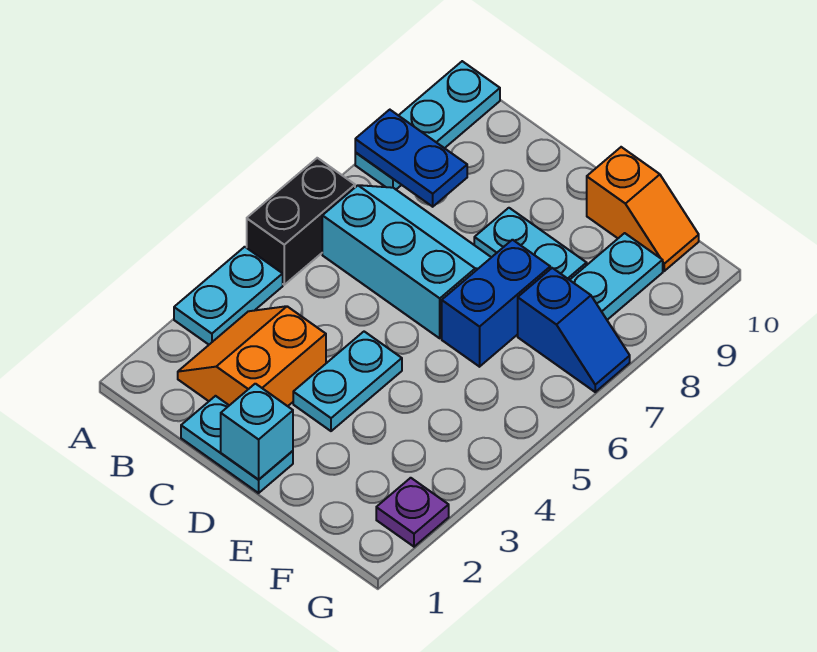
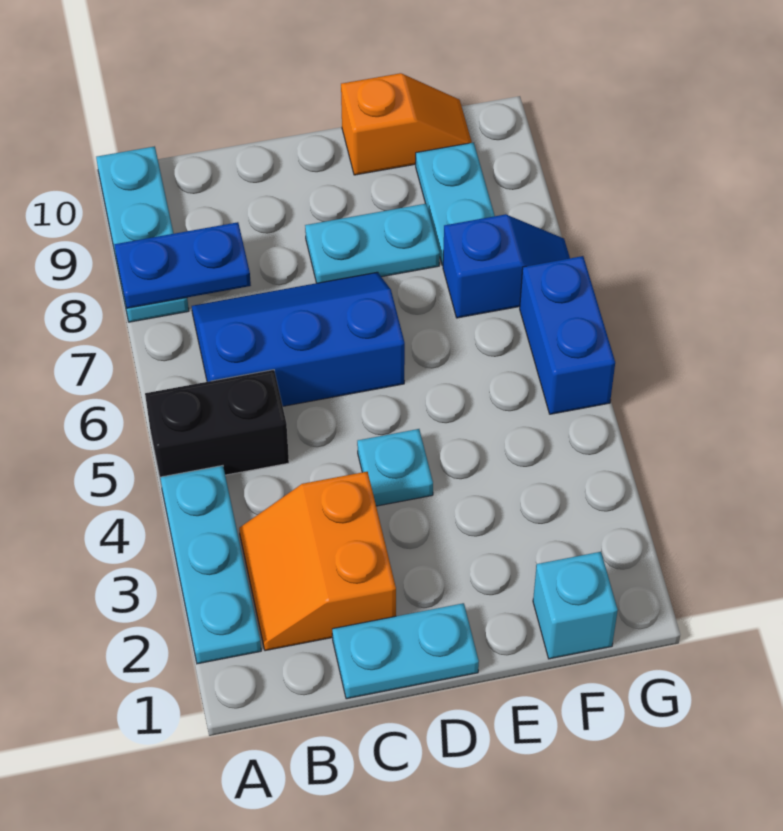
cyan 1x2 plate [174,247,283,344] -> cyan 1x3 plate [160,466,261,664]
black 1x2 brick [247,158,355,285] -> black 1x2 brick turned to [145,370,289,487]
cyan 2x3 slope [322,185,491,338] -> blue 2x3 slope [192,272,405,406]
cyan 1x1 brick [221,384,293,479] -> cyan 1x1 brick moved to [533,552,618,659]
cyan 1x2 plate [293,332,402,431] -> cyan 1x1 plate [357,429,433,506]
blue 1x2 brick [442,240,550,367] -> blue 1x2 brick moved to [520,256,615,414]
purple 1x1 plate [376,478,449,547] -> none

